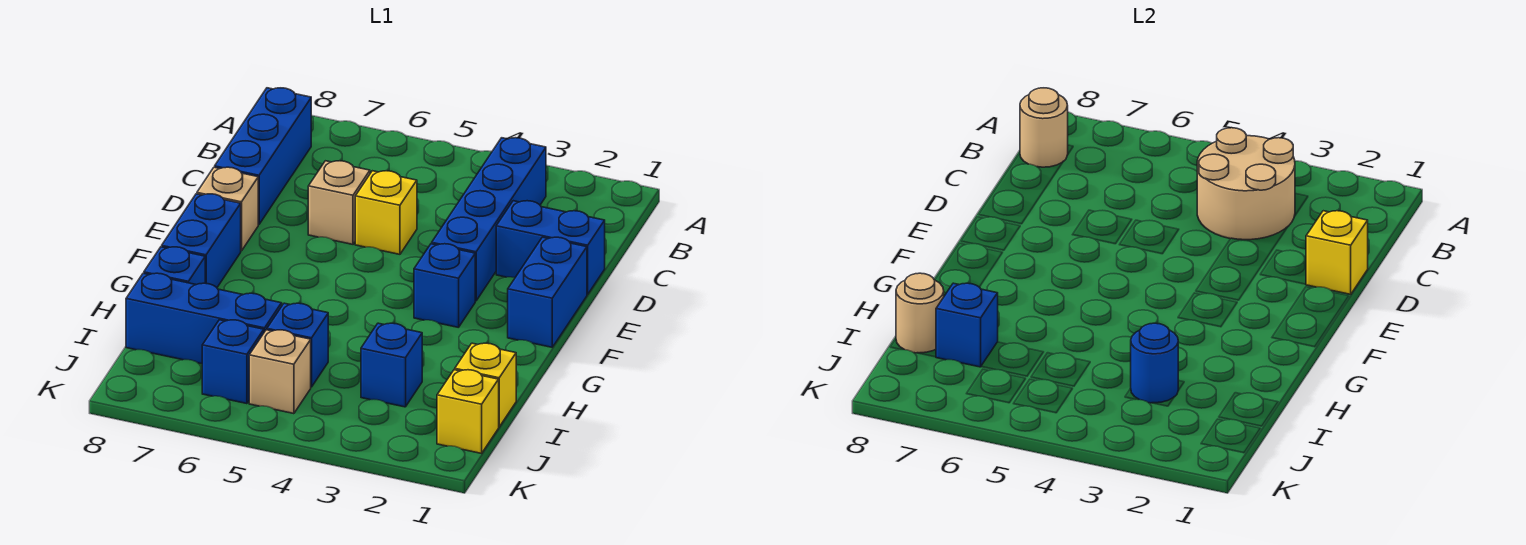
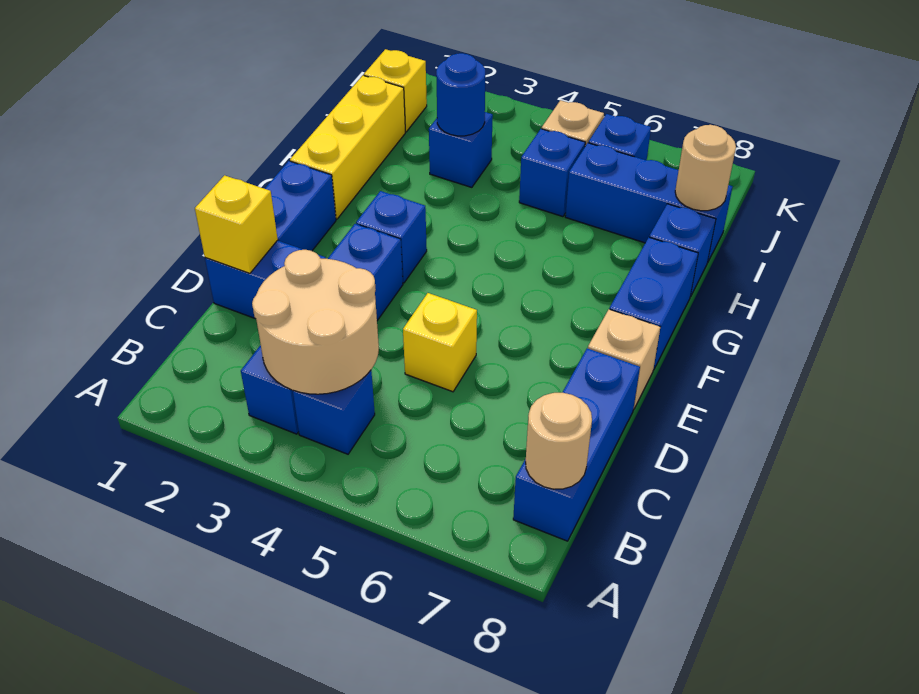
tan 1x1 brick [308,161,370,244] -> none
yellow 1x1 brick [455,343,516,427] -> yellow 1x3 brick [290,75,405,219]
blue 1x1 brick [936,283,998,367] -> blue 1x1 brick moved to [293,370,375,454]

